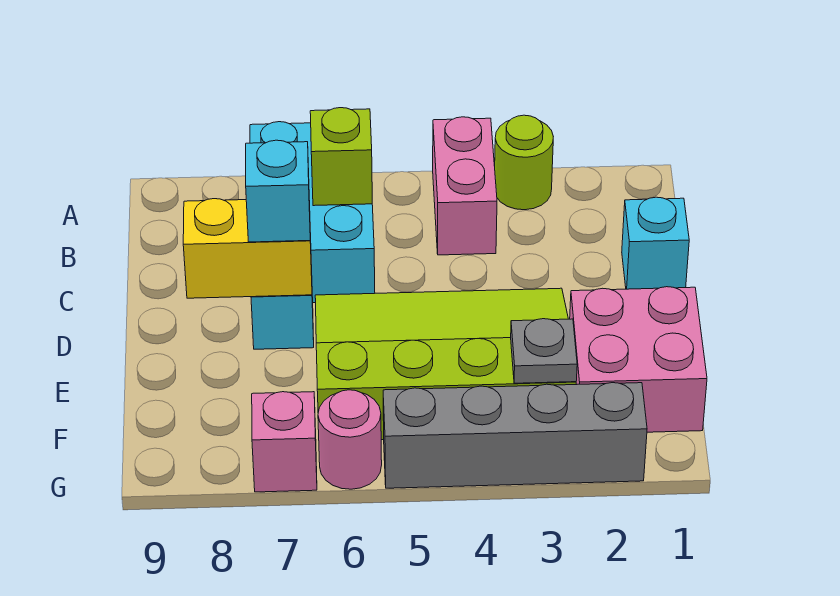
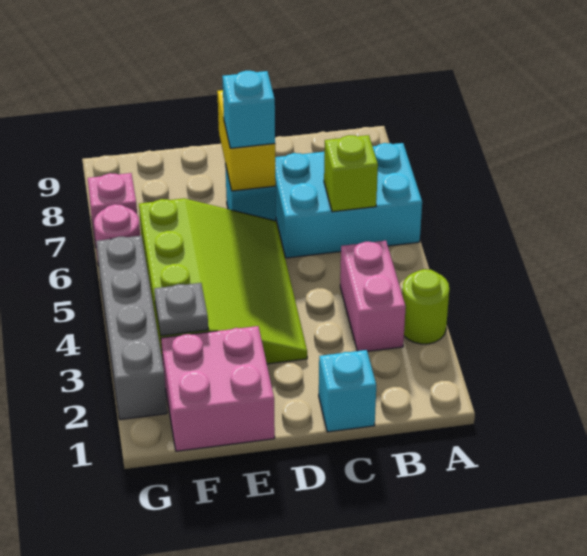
pink 1x2 brick [433,117,497,255] -> pink 1x2 brick turned to [340,241,406,351]

